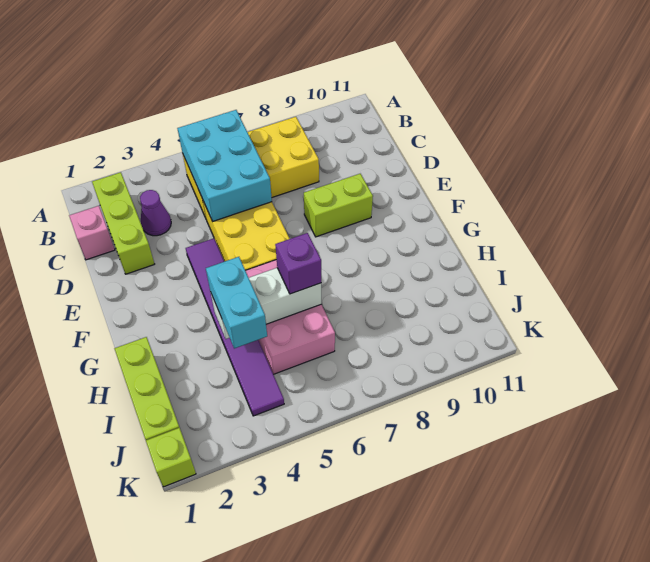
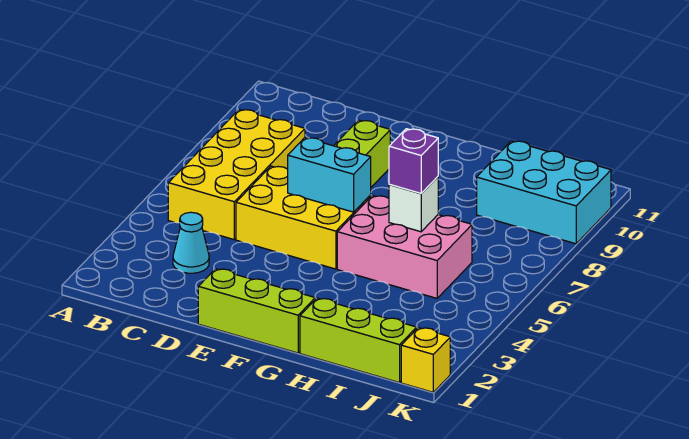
lime 1x3 brick [92,172,154,274] -> lime 1x3 brick moved to [198,269,315,353]
cyan 2x3 brick [177,110,272,221] -> cyan 2x3 brick moved to [477,141,611,244]
pink 1x1 brick [69,206,115,260] -> none
purple 1x1 cone [140,190,171,236] -> cyan 1x1 cone [173,212,209,273]
purple 1x6 tile [186,238,284,416] -> none
white 1x3 brick [211,268,322,339] -> white 1x1 brick [389,177,438,232]
cyan 1x2 brick [206,257,267,349] -> cyan 1x2 brick moved to [288,138,371,212]
lime 1x1 brick [146,428,196,487] -> yellow 1x1 brick [401,328,450,392]

